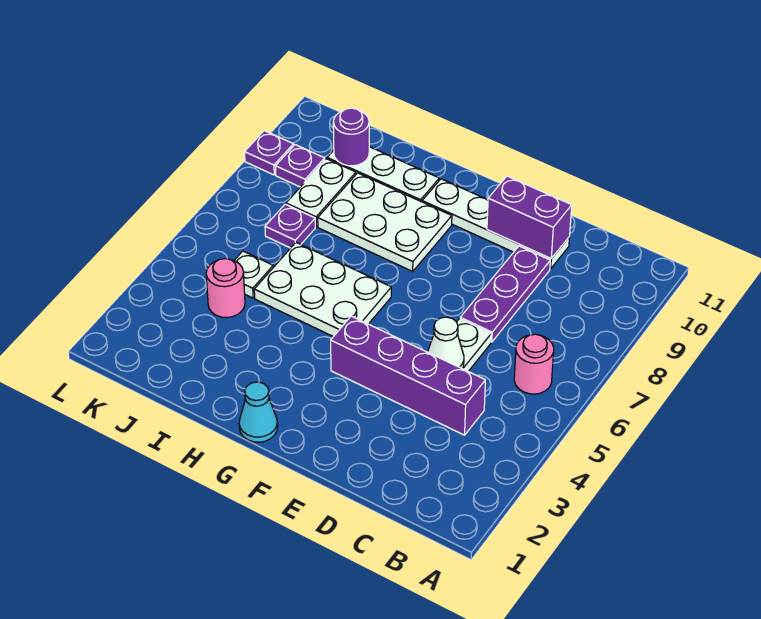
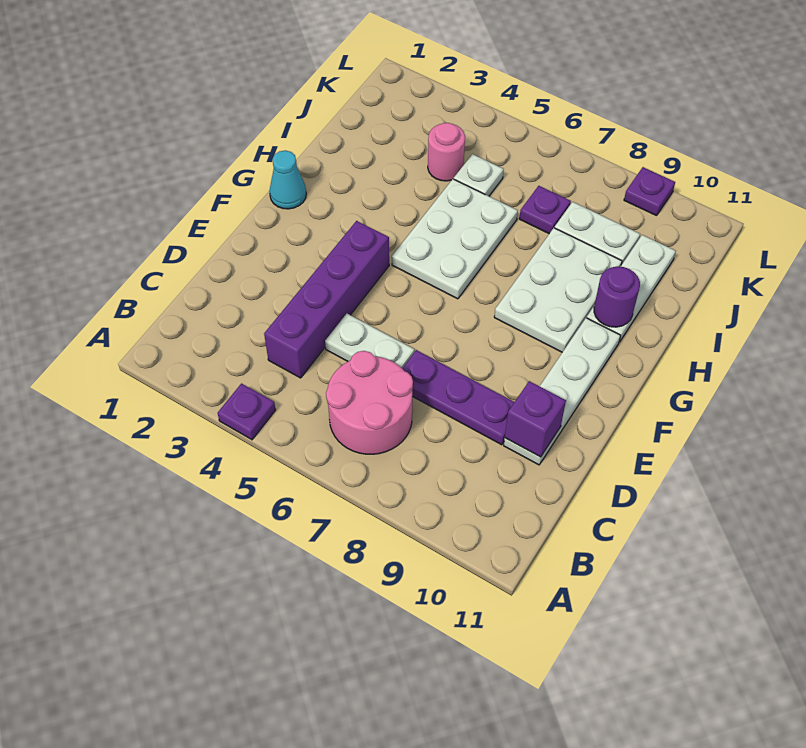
pink 1x1 round brick [514,334,554,394] -> pink 2x2 round brick [326,351,413,454]
white 1x1 cone [428,317,464,368] -> none
purple 1x2 brick [487,176,572,258] -> purple 1x1 brick [505,381,566,457]
purple 1x1 round brick [333,108,369,166] -> purple 1x1 round brick moved to [594,266,640,327]
purple 1x1 plate [276,145,325,187] -> purple 1x1 plate moved to [218,384,276,440]

